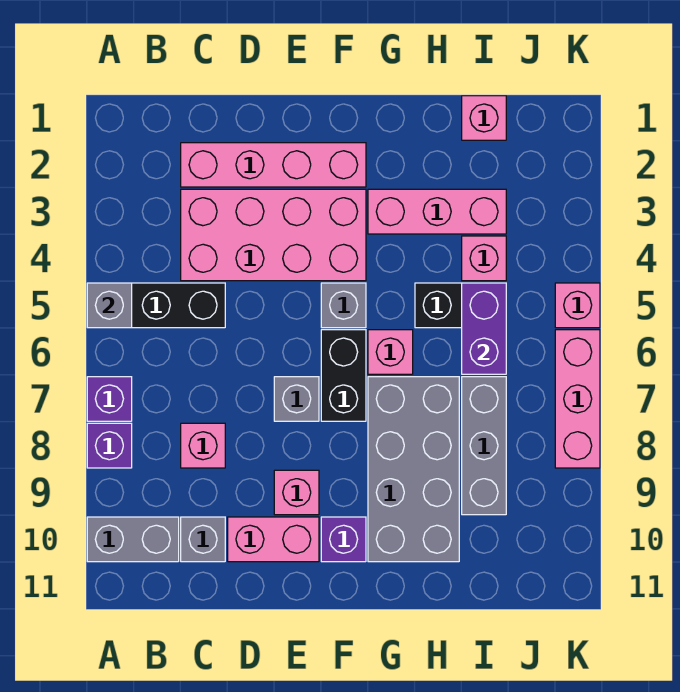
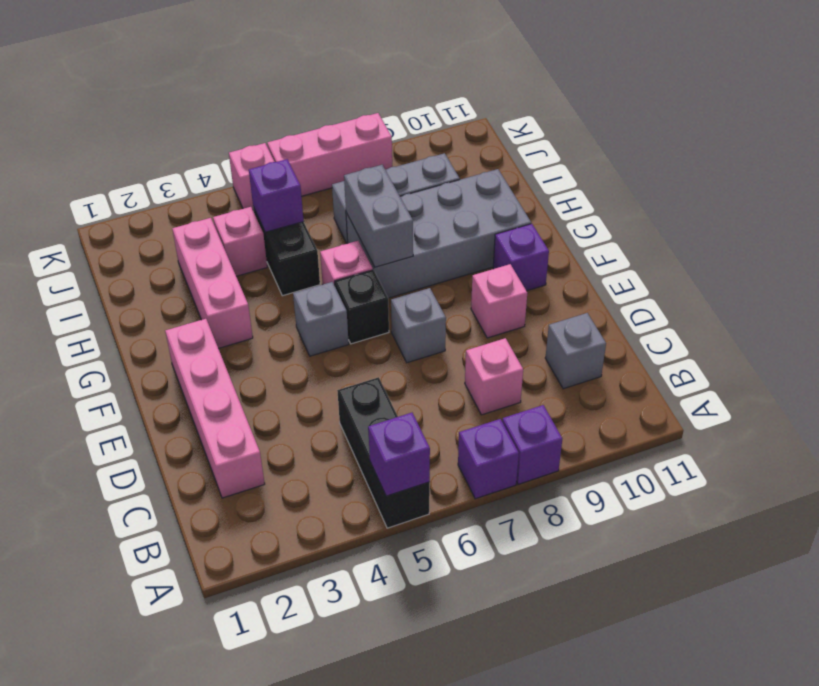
grey 1x1 brick [87,283,132,328] -> purple 1x1 brick [368,413,430,496]
grey 1x2 brick [87,517,179,562] -> grey 1x2 brick moved to [344,165,413,267]
pink 2x4 brick [181,189,366,281] -> none
pink 1x2 brick [228,517,319,562] -> none
black 1x2 brick [321,330,366,421] -> black 1x1 brick [335,270,389,344]
pink 1x1 brick [462,96,506,140] -> none
purple 1x2 brick [462,283,506,374] -> purple 1x1 brick [249,159,304,232]

